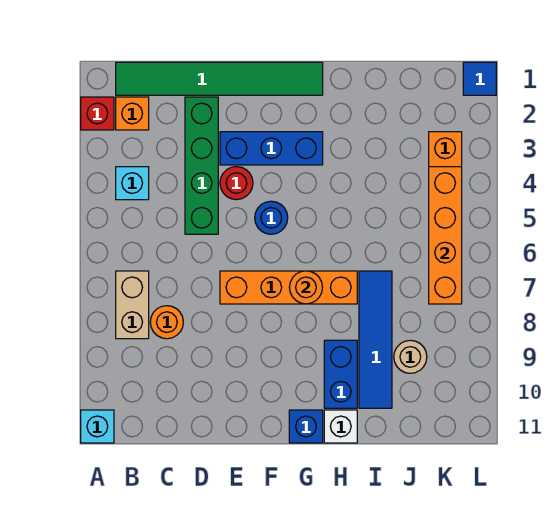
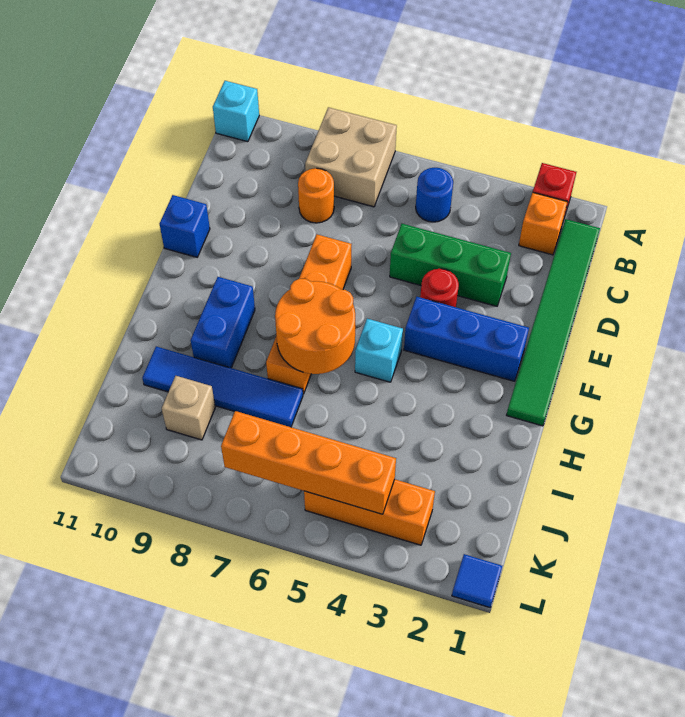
cyan 1x1 brick [116,167,149,200] -> cyan 1x1 brick moved to [355,319,403,382]
tan 1x2 brick [116,271,149,339] -> tan 2x2 brick [305,107,397,207]
green 1x4 brick [185,97,218,234] -> green 1x3 brick [390,224,511,306]
blue 1x3 brick [220,132,323,165] -> blue 1x3 brick turned to [404,297,529,381]
blue 1x1 round brick [255,201,288,234] -> blue 1x1 round brick moved to [416,168,453,222]
orange 1x1 round brick [289,271,323,304] -> orange 2x2 round brick [275,279,355,374]
blue 1x1 brick [289,410,323,443] -> blue 1x1 brick moved to [159,195,210,257]
blue 1x2 brick [324,340,357,408] -> blue 1x2 brick turned to [191,277,255,368]
white 1x1 brick [324,410,357,443] -> none
tan 1x1 round brick [394,340,427,373] -> tan 1x1 brick [162,376,215,440]

